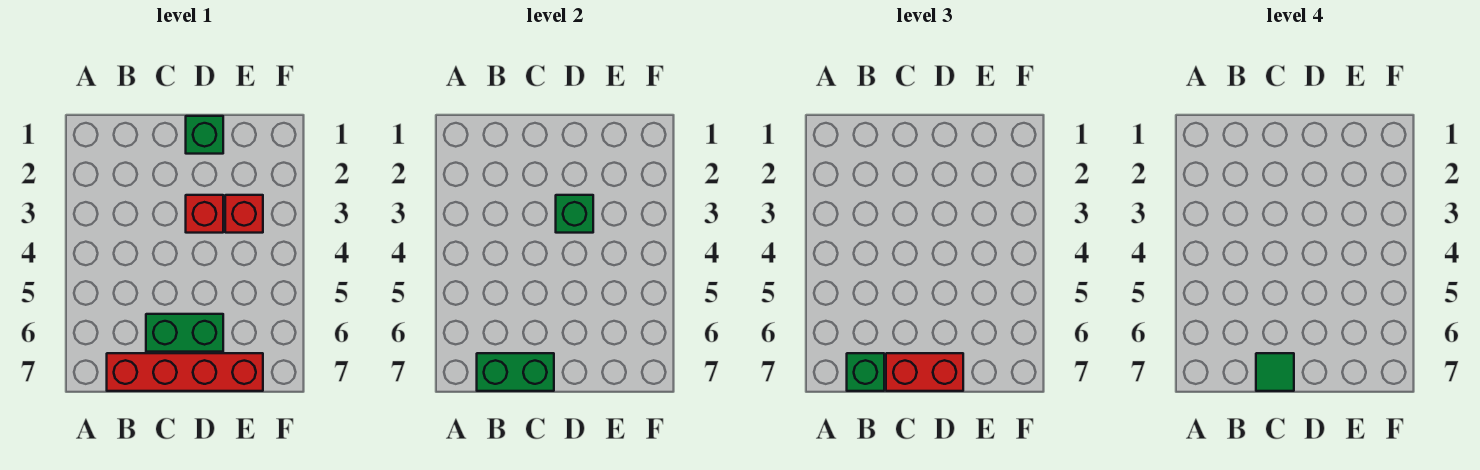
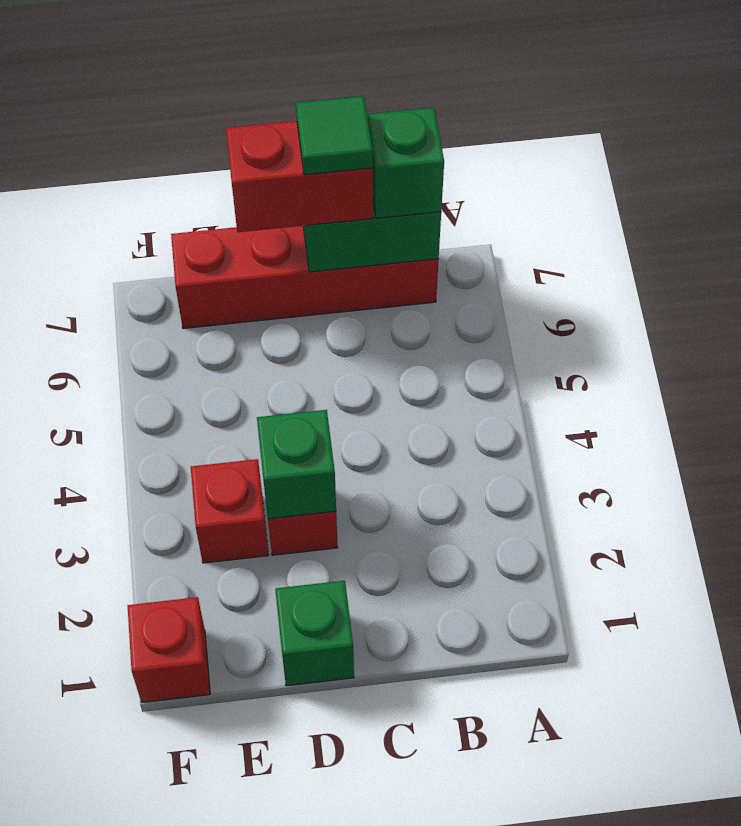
green 1x2 brick [146,314,223,352] -> none
none -> red 1x1 brick [127,597,210,702]

